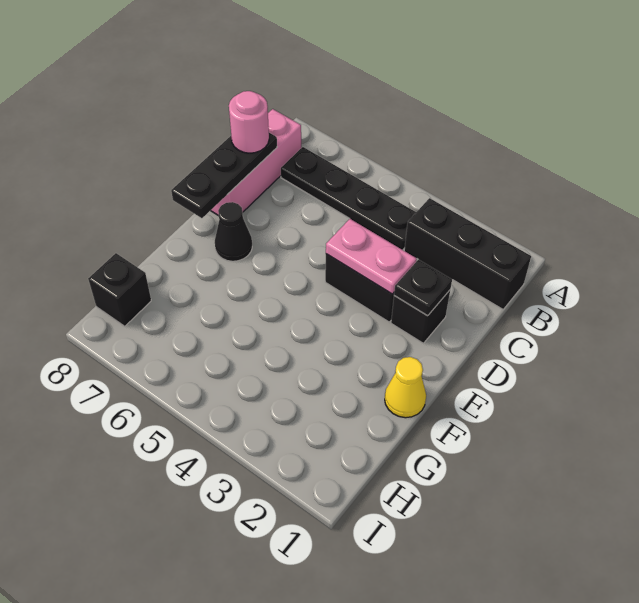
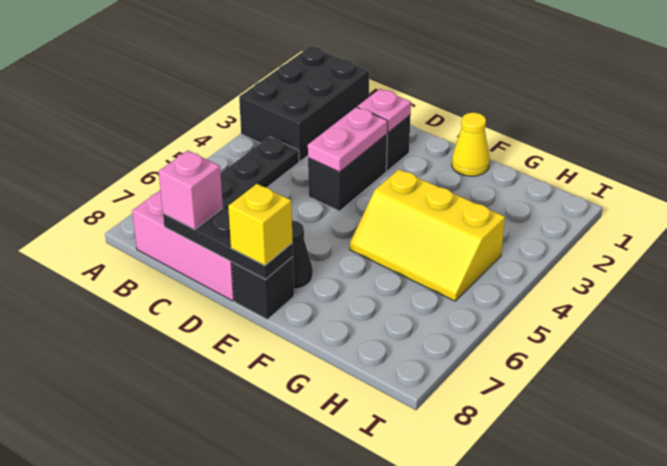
black 1x3 brick [404,198,531,309] -> black 2x3 brick [239,46,369,161]
pink 1x1 round brick [229,91,269,153] -> pink 1x1 brick [159,150,223,229]
black 1x1 plate [394,259,452,316] -> pink 1x1 plate [357,89,411,132]
none -> yellow 1x1 brick [228,184,293,266]
none -> yellow 2x3 slope [350,169,505,301]
black 1x1 brick [88,253,151,326] -> black 1x1 brick moved to [232,257,294,319]

